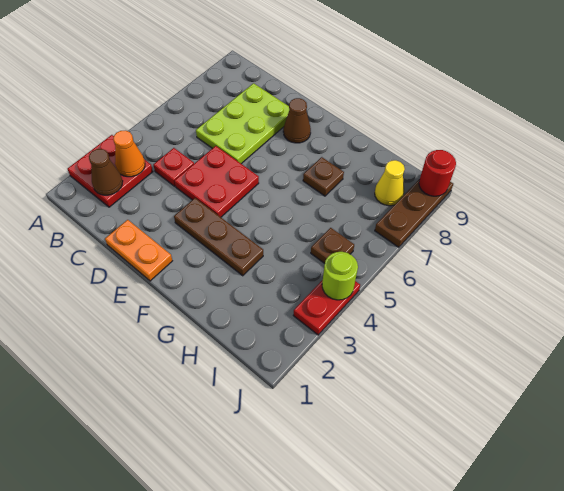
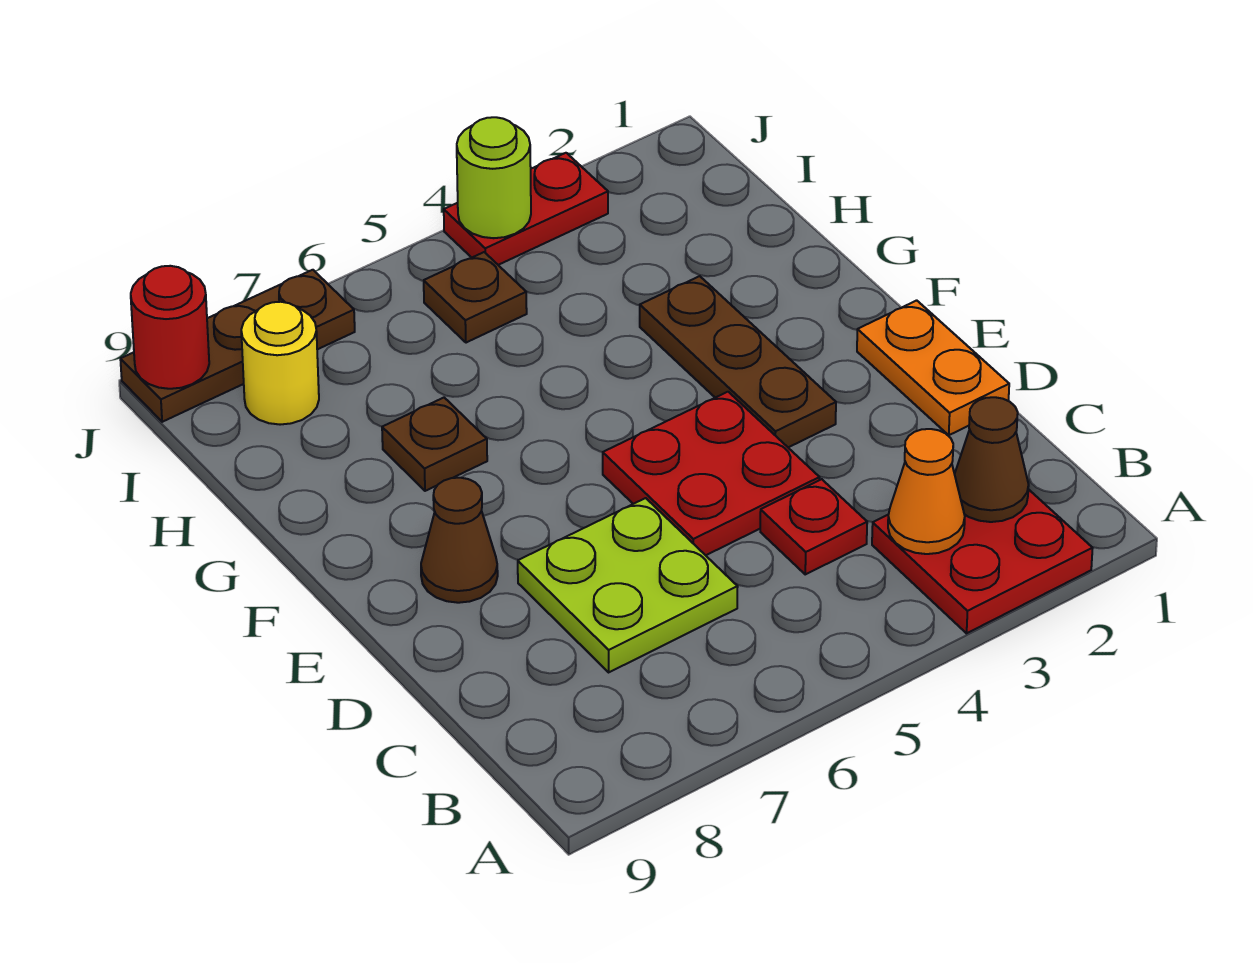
lime 2x3 plate [196,83,289,164] -> lime 2x2 plate [518,498,738,672]
yellow 1x1 cone [375,160,405,206] -> yellow 1x1 round brick [241,302,319,425]

